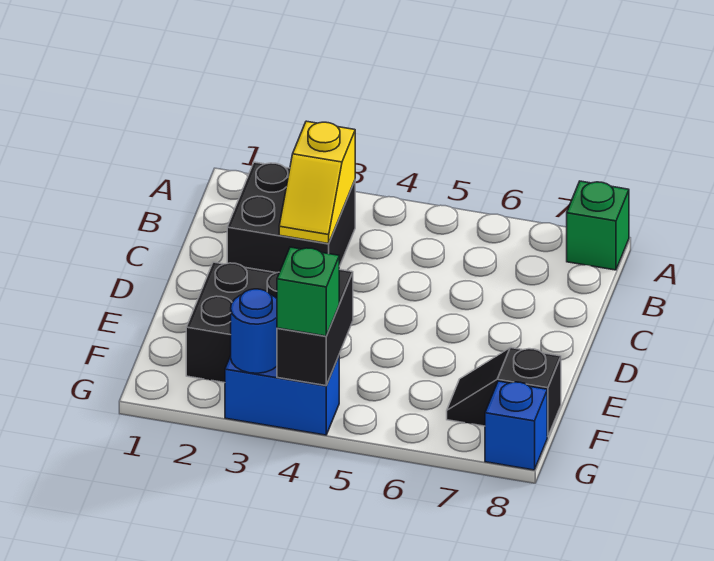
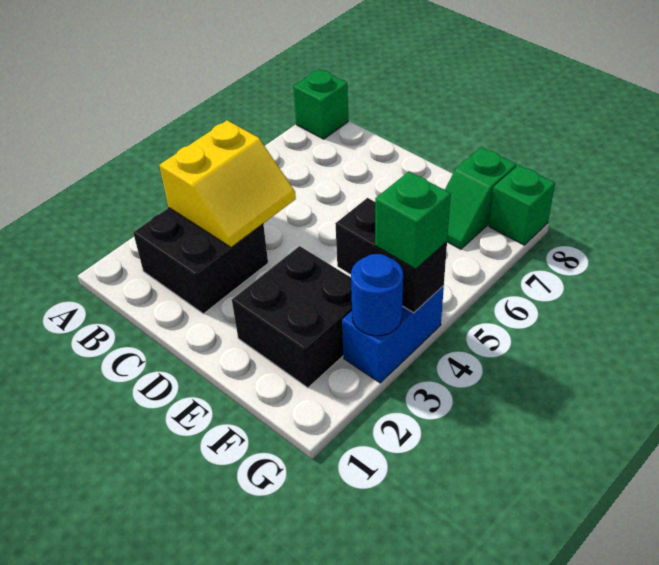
yellow 1x2 slope [279,121,355,244] -> yellow 2x2 slope [159,120,296,247]
black 1x2 slope [447,348,561,437] -> green 1x2 slope [445,147,516,249]
blue 1x1 brick [485,381,547,470] -> green 1x1 brick [489,165,555,245]

